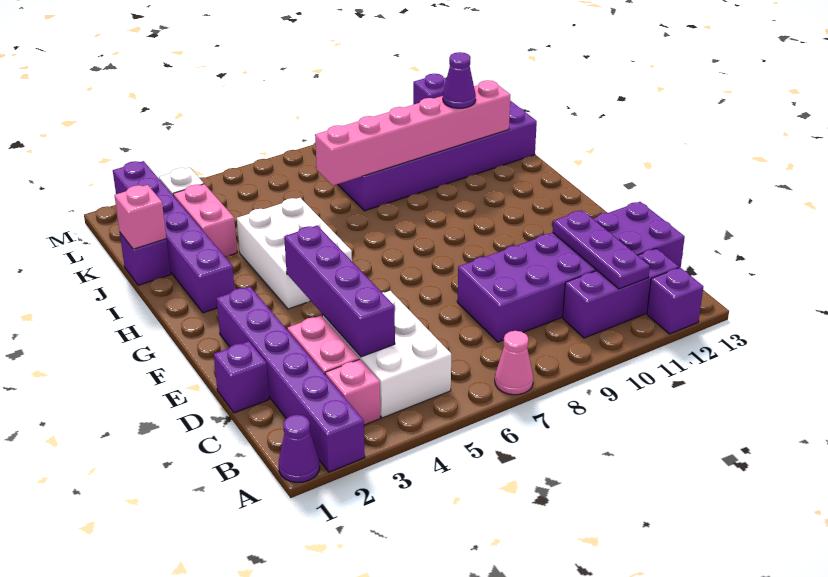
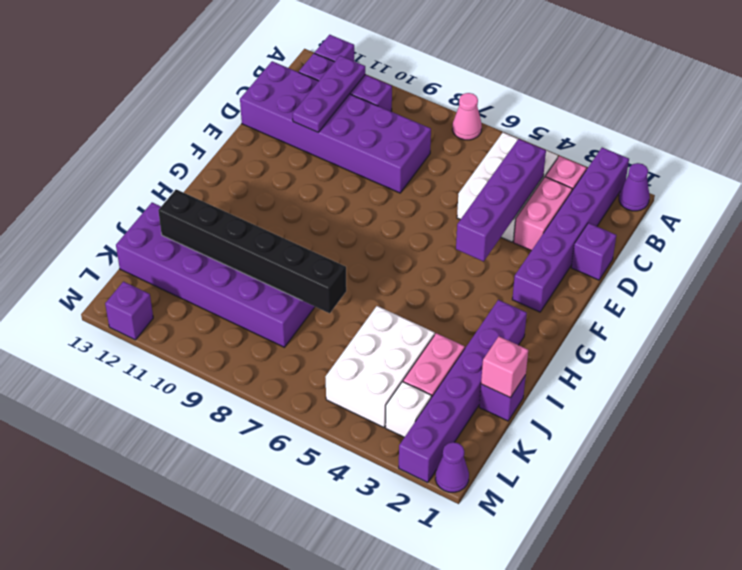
white 2x3 brick [237,198,352,309] -> white 2x3 brick moved to [326,306,435,427]
pink 1x6 brick [315,80,510,185] -> black 1x6 brick [158,189,346,313]
purple 1x1 cone [443,52,476,108] -> purple 1x1 cone moved to [435,442,469,492]

